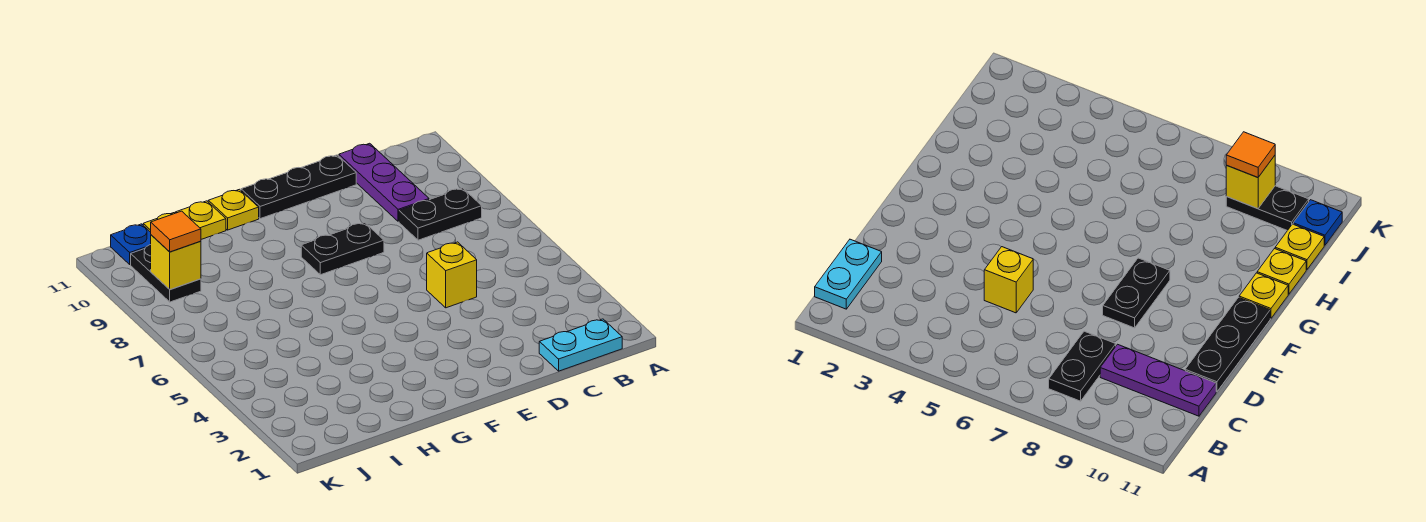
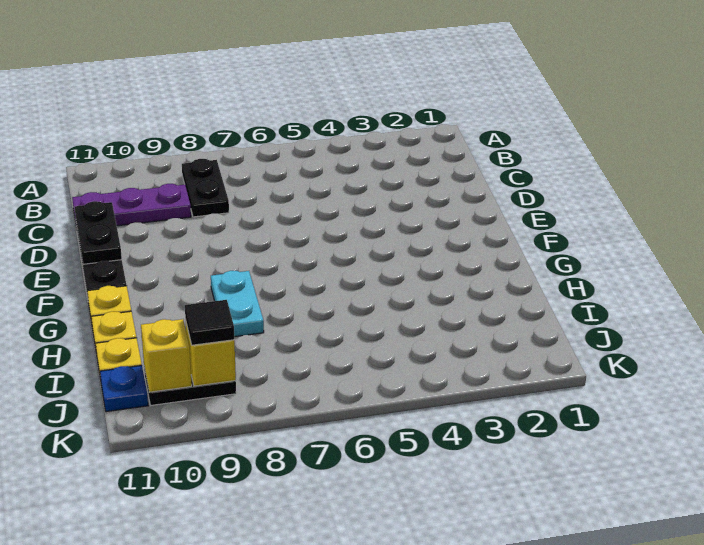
cyan 1x2 plate [539,319,622,371] -> cyan 1x2 plate moved to [211,271,264,337]
yellow 1x1 brick [427,242,477,308] -> yellow 1x1 brick moved to [141,319,192,392]
black 1x2 plate [301,223,384,275] -> black 1x2 plate moved to [75,201,122,264]
orange 1x1 tile [151,211,201,252] -> black 1x1 tile [185,300,234,345]

